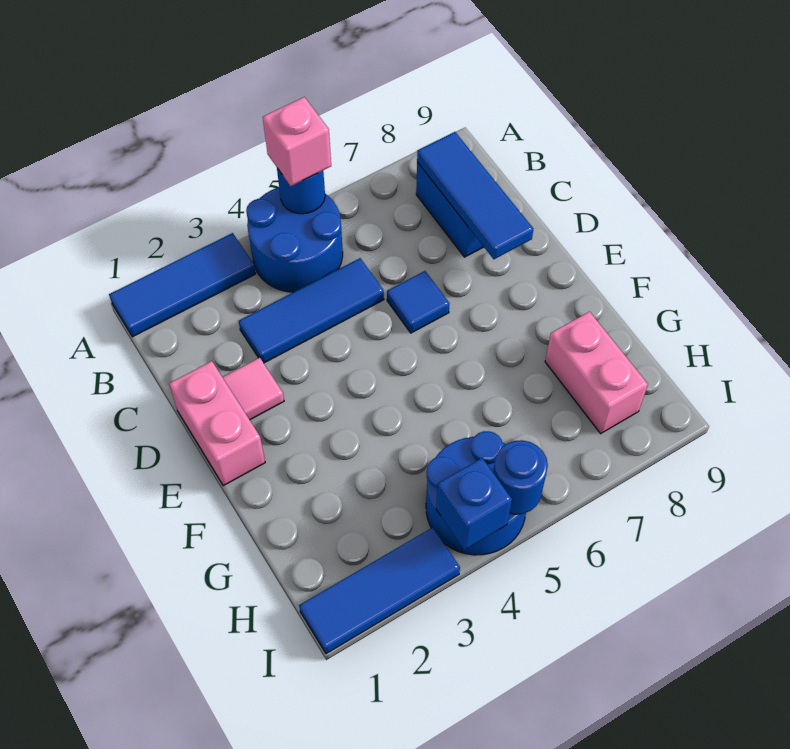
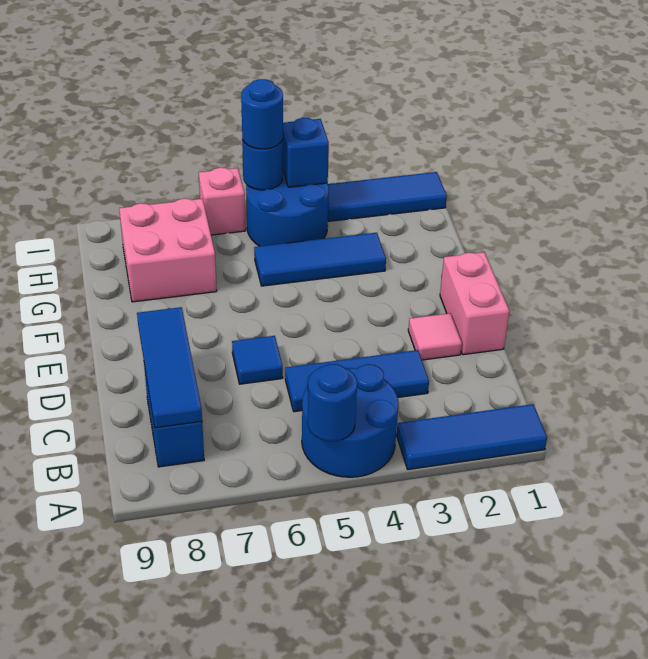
pink 1x1 brick [263,97,331,186] -> pink 1x1 brick moved to [199,168,245,235]
none -> blue 1x3 tile [254,233,386,286]
pink 1x2 brick [545,312,648,434] -> pink 2x2 brick [119,199,217,302]
none -> blue 1x1 round brick [241,79,283,149]

